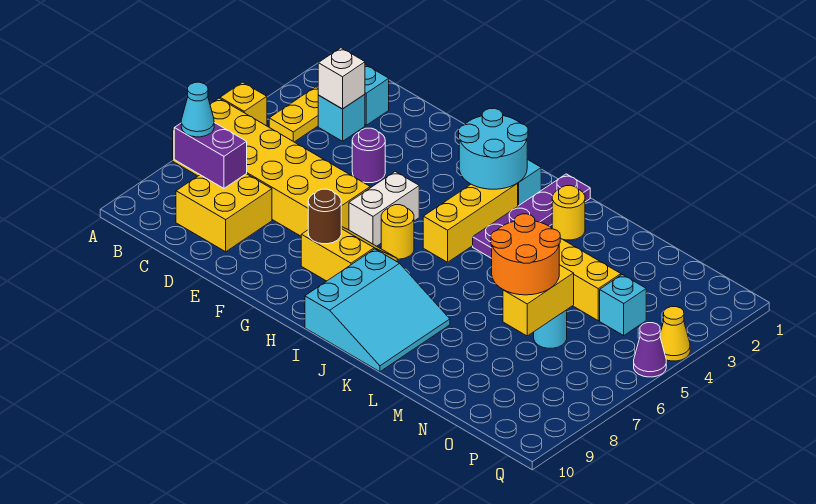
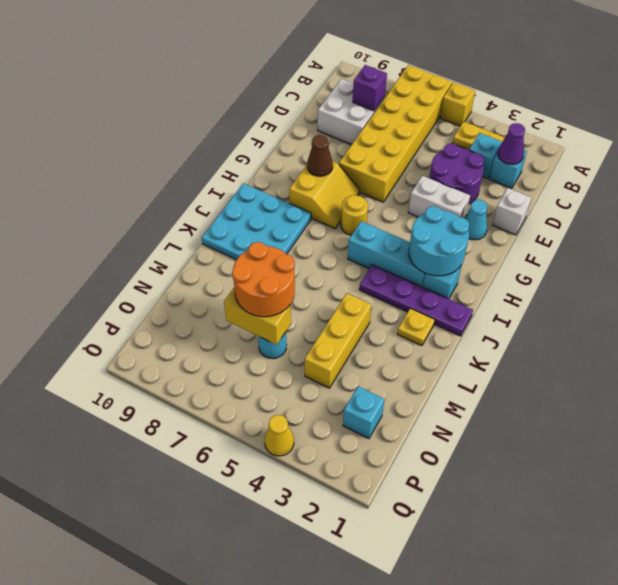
purple 1x2 brick [174,123,247,188] -> purple 1x1 brick [353,65,387,111]
cyan 1x1 cone [181,82,214,137] -> cyan 1x1 cone moved to [465,200,487,240]
white 1x1 brick [318,48,365,109] -> white 1x1 brick moved to [493,188,531,235]
yellow 2x2 brick [176,174,272,252] -> white 2x2 brick [318,79,385,145]
purple 1x1 round brick [352,128,385,183] -> purple 2x2 round brick [429,143,484,204]
white 1x2 brick [349,172,419,246] -> white 1x2 brick moved to [408,176,470,218]
brown 1x1 round brick [308,189,341,244] -> brown 1x1 cone [307,135,333,176]
yellow 1x3 brick [423,184,518,262] -> cyan 1x3 brick [348,221,425,287]
cyan 3x3 slope [305,249,450,372] -> cyan 3x3 plate [202,183,311,260]
yellow 1x1 round brick [552,186,585,240] -> yellow 1x1 plate [397,308,435,346]
cyan 1x1 brick [600,275,646,335] -> cyan 1x1 brick moved to [343,386,384,439]
purple 1x1 cone [634,323,666,377] -> purple 1x1 cone moved to [498,123,525,164]

